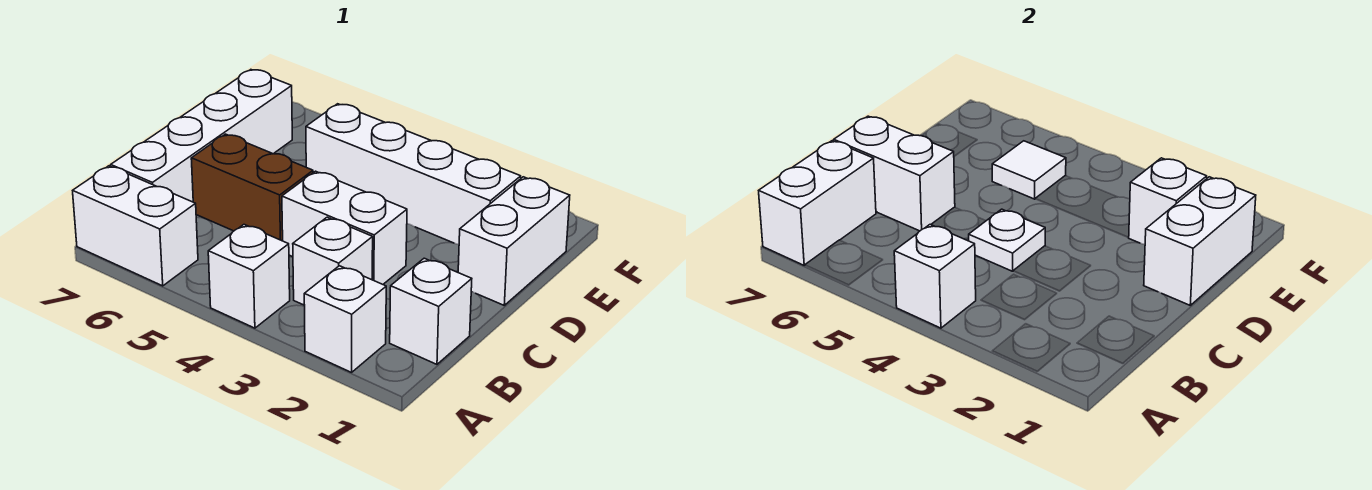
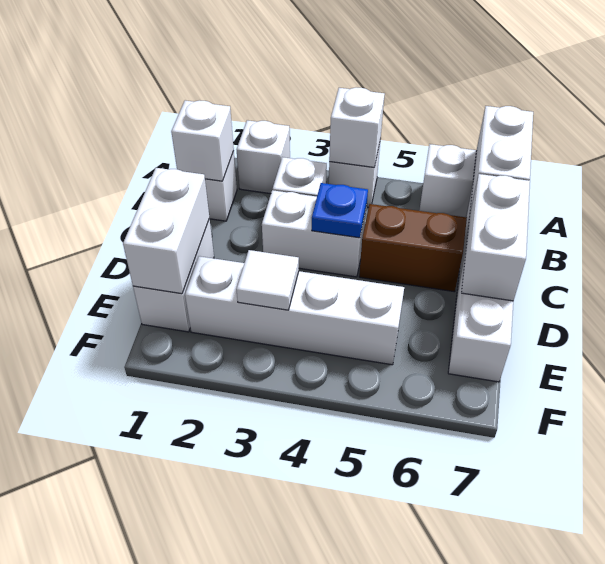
white 1x1 plate [969,209,1045,271] -> blue 1x1 plate [312,183,368,238]
white 1x2 brick [834,116,955,231] -> white 1x2 brick turned to [461,174,530,301]
white 1x1 brick [1129,158,1207,245] -> white 1x1 brick moved to [171,100,234,181]
white 1x1 tile [992,141,1066,199] -> white 1x1 tile moved to [236,250,299,310]

